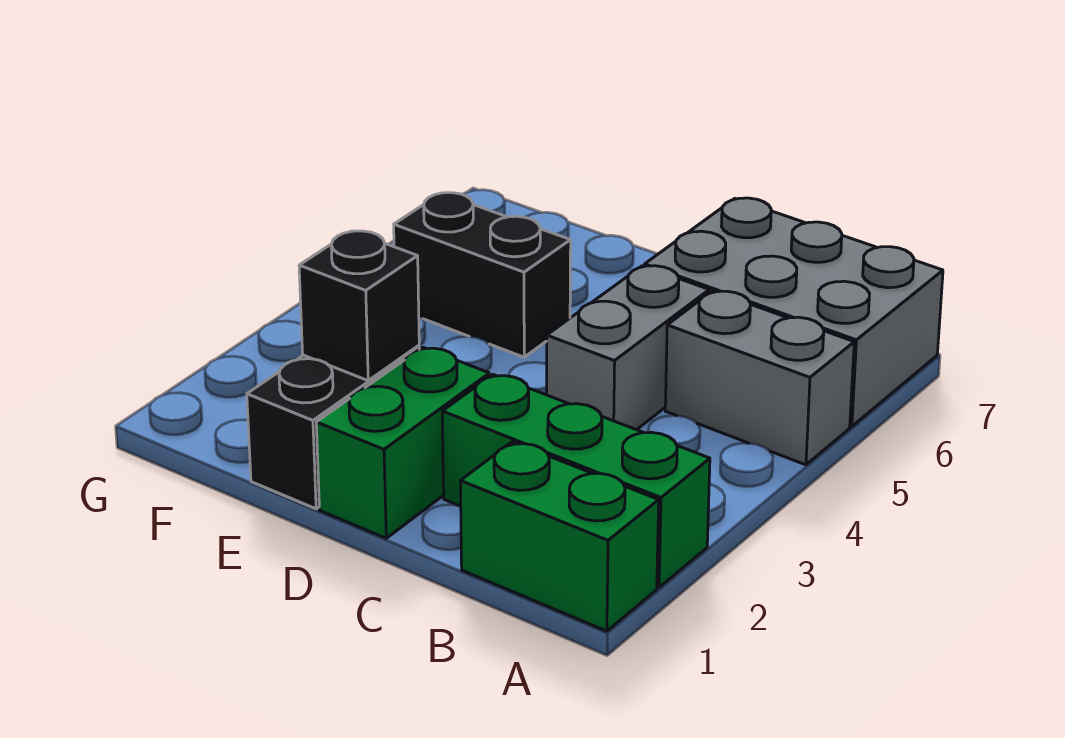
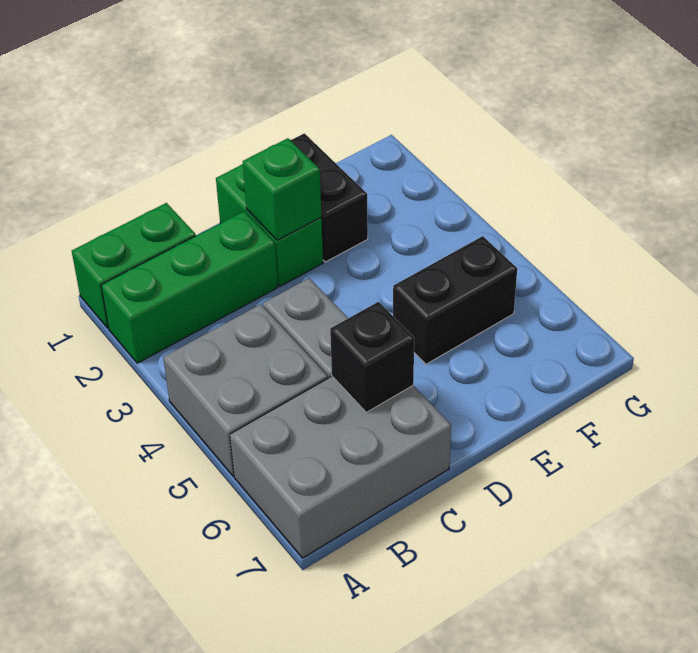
grey 1x2 brick [665,291,854,465] -> grey 2x2 brick [163,304,328,476]
none -> green 1x1 brick [243,138,321,240]
black 1x1 brick [299,231,419,381] -> black 1x1 brick moved to [330,302,414,412]

